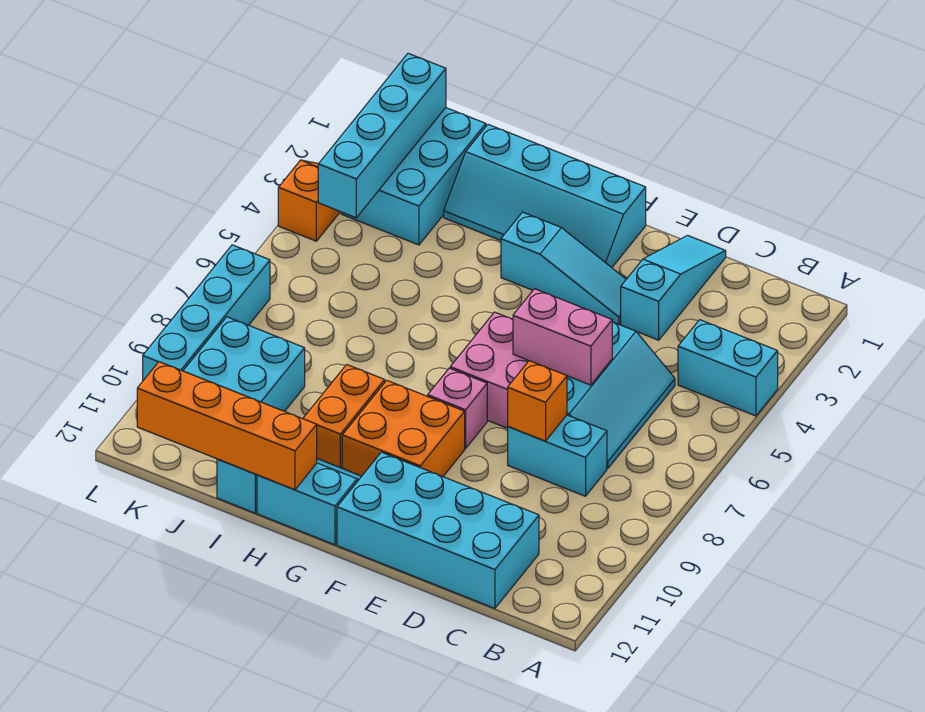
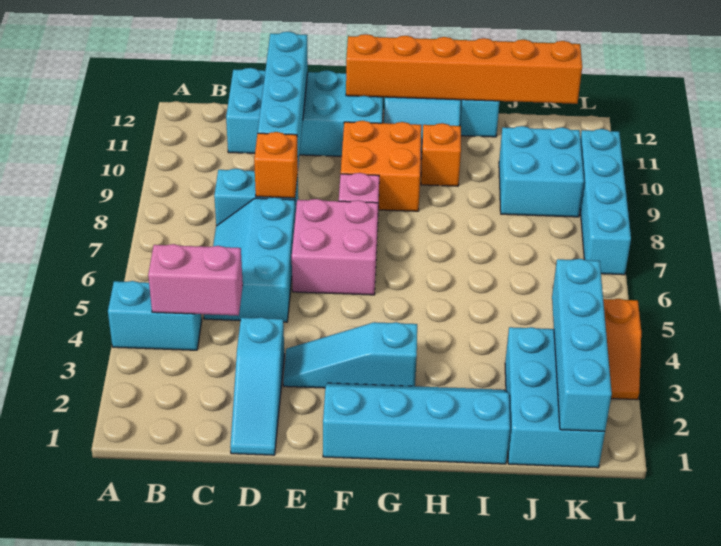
pink 1x2 brick [513,289,612,385] -> pink 1x2 brick moved to [148,244,243,316]
none -> cyan 1x4 brick [258,32,308,165]
orange 1x2 brick [303,365,385,468] -> orange 1x1 brick [421,123,461,186]
orange 1x4 brick [137,362,317,490] -> orange 1x6 brick [346,34,582,104]

